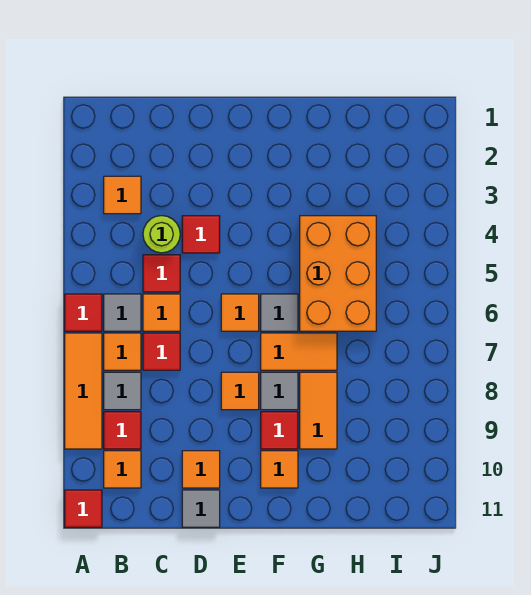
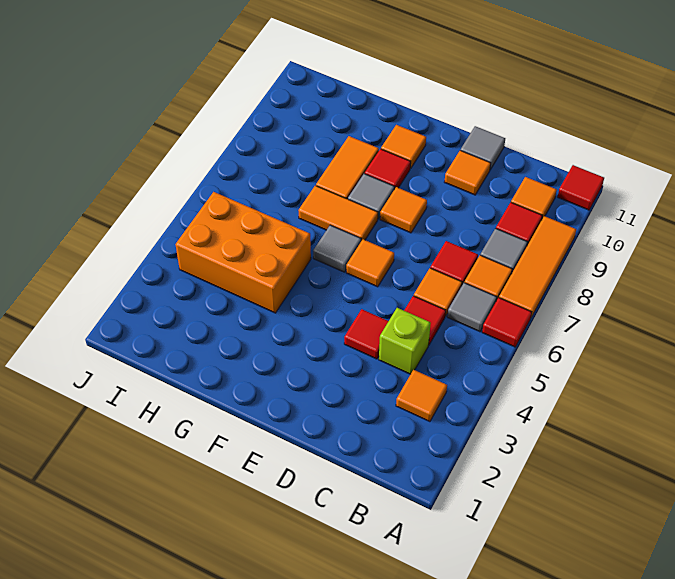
lime 1x1 round brick [143,216,180,253] -> lime 1x1 brick [379,308,431,374]
orange 2x3 brick [300,216,376,331] -> orange 2x3 brick turned to [176,192,311,313]

